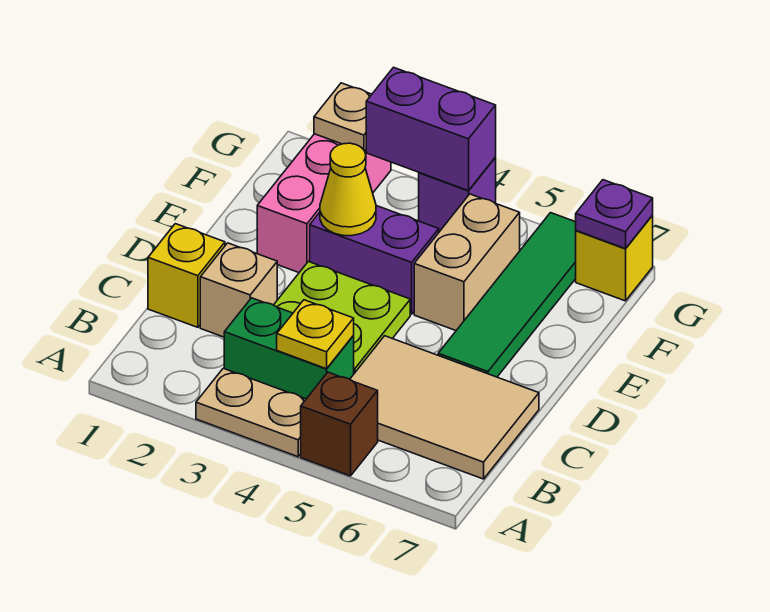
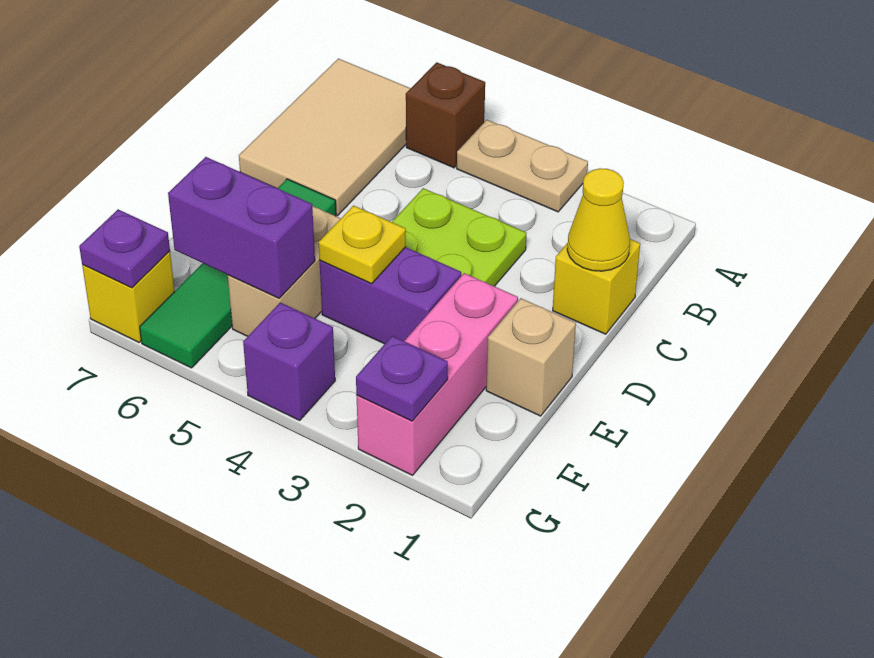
green 1x2 brick [224,298,354,399] -> none
yellow 1x1 plate [277,300,354,369] -> yellow 1x1 plate moved to [319,206,406,284]
tan 2x3 tile [350,336,539,479] -> tan 2x3 tile turned to [239,59,411,216]
tan 1x1 brick [200,243,277,337] -> tan 1x1 brick moved to [486,298,576,416]
yellow 1x1 cone [320,143,376,236] -> yellow 1x1 cone moved to [567,168,630,271]
tan 1x1 plate [314,83,372,151] -> purple 1x1 plate [356,336,448,421]
purple 1x2 brick [366,67,496,191] -> purple 1x2 brick moved to [168,157,315,298]

